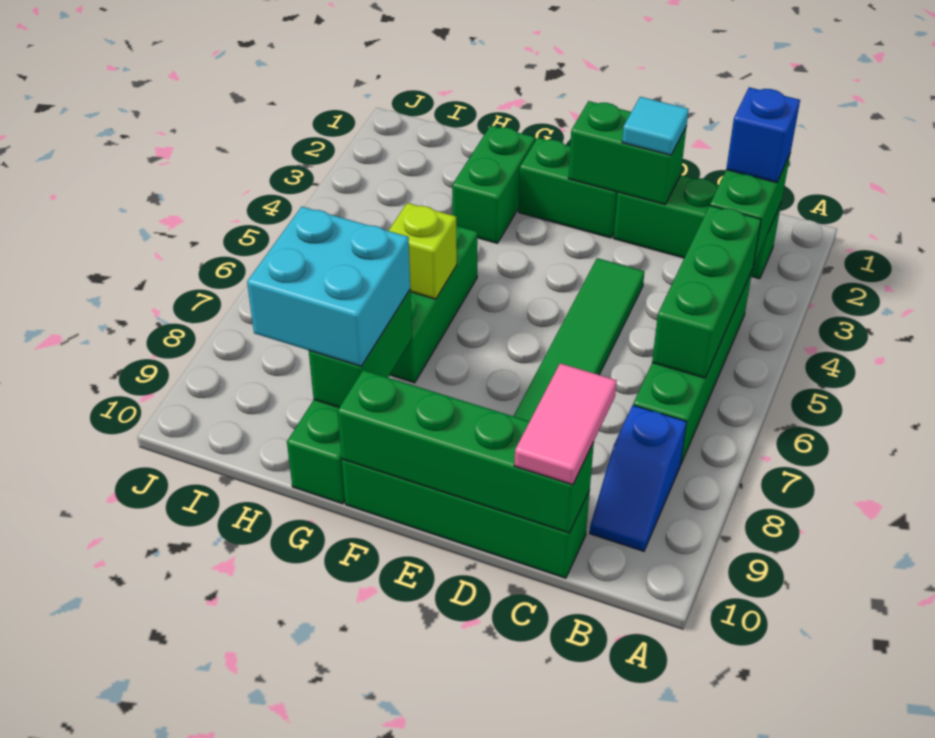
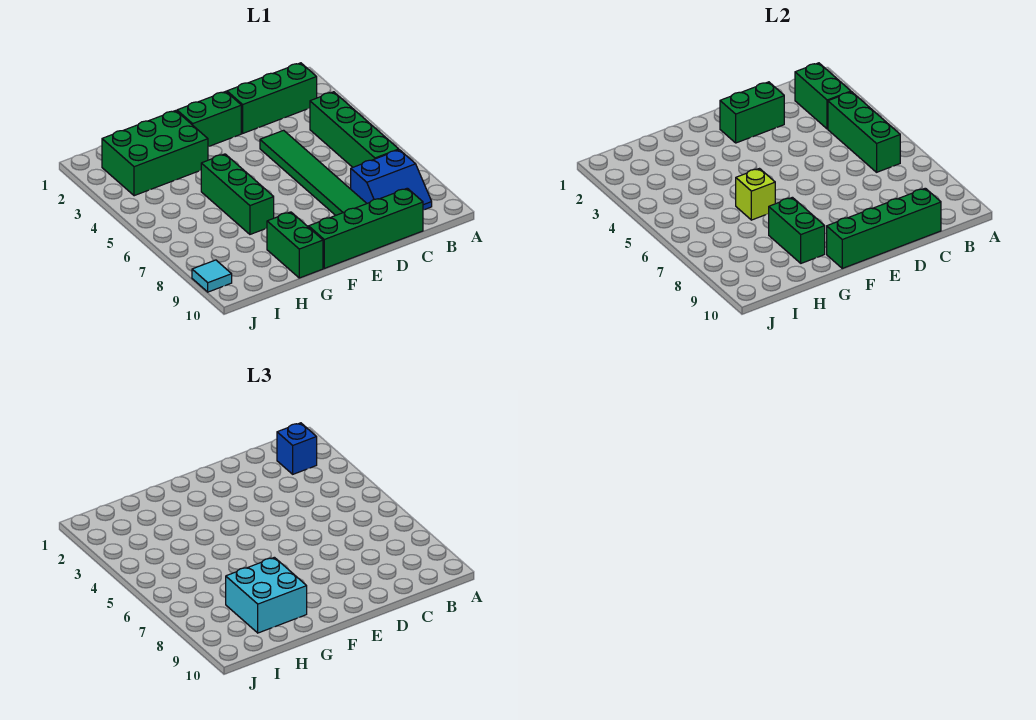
blue 1x2 slope [590,405,687,551] -> blue 2x2 slope [351,150,432,210]
pink 1x2 tile [514,363,617,485] -> none
cyan 1x1 tile [622,97,689,155] -> cyan 1x1 tile moved to [192,260,232,292]
green 1x2 brick [452,126,535,243] -> green 2x3 brick [102,111,208,196]

